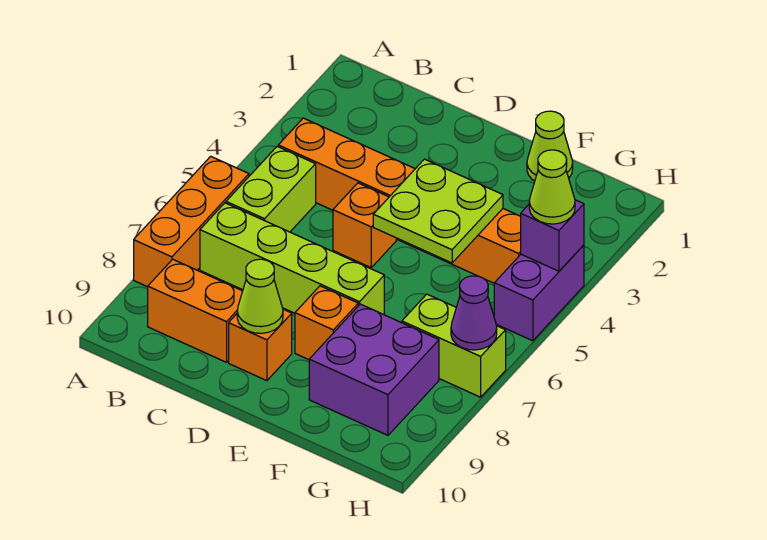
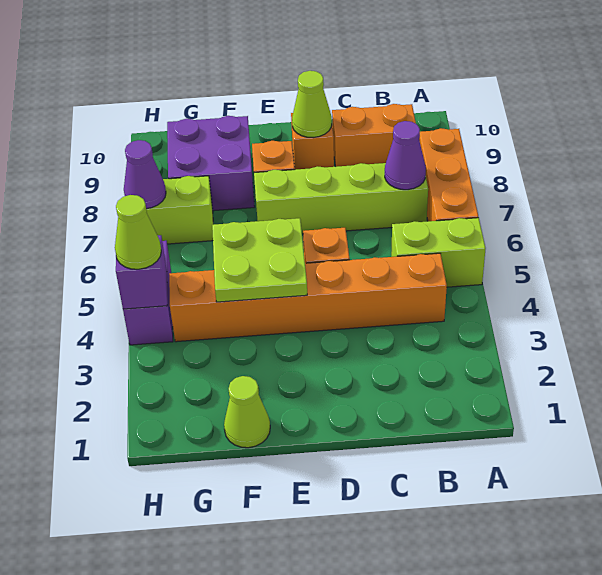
lime 1x2 brick [226,146,316,232] -> lime 1x2 brick turned to [391,218,486,287]
none -> purple 1x1 cone [385,121,426,190]

